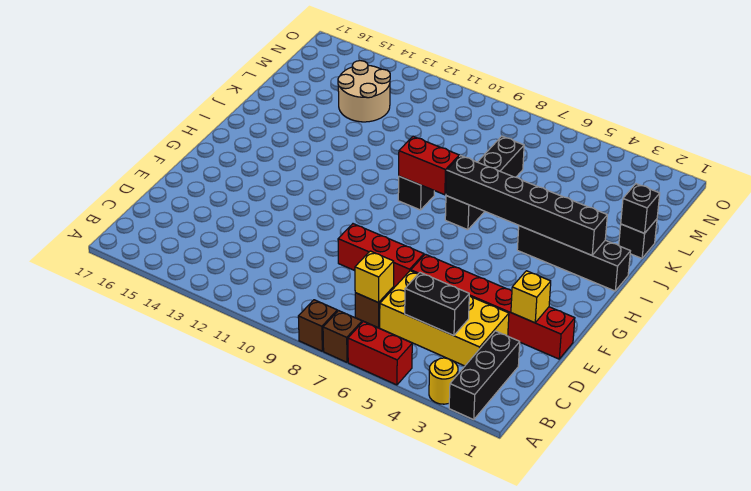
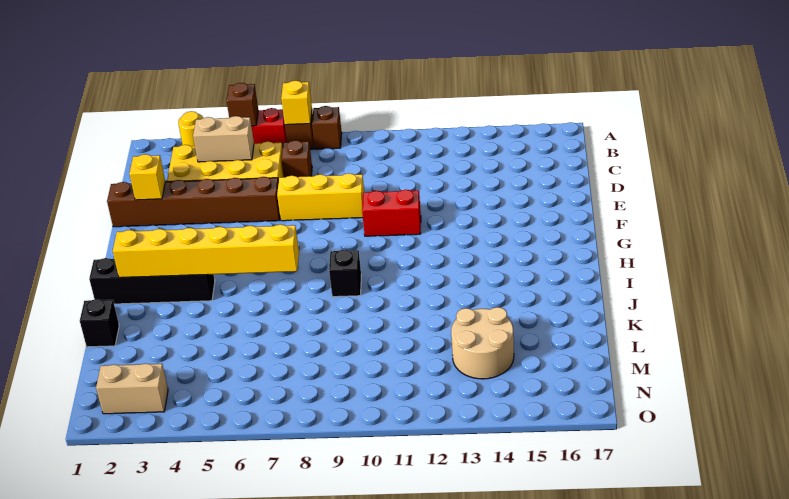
black 1x3 brick [449,331,520,420] -> none
none -> brown 1x1 brick [227,83,258,126]
black 1x2 brick [405,273,469,336] -> tan 1x2 brick [193,116,254,162]
yellow 1x1 brick [355,251,394,303] -> yellow 1x1 brick moved to [281,81,312,125]
red 1x6 brick [411,254,575,359] -> brown 1x6 brick [107,177,280,227]
red 1x3 brick [338,224,424,287] -> yellow 1x3 brick [277,173,364,221]
black 1x6 brick [446,156,607,255] -> yellow 1x6 brick [113,225,299,278]
black 1x4 brick [445,136,524,230] -> none
red 1x2 brick [399,137,459,195] -> red 1x2 brick moved to [362,190,421,236]
black 1x1 brick [621,184,660,233] -> none
none -> tan 1x2 brick [96,363,168,414]

